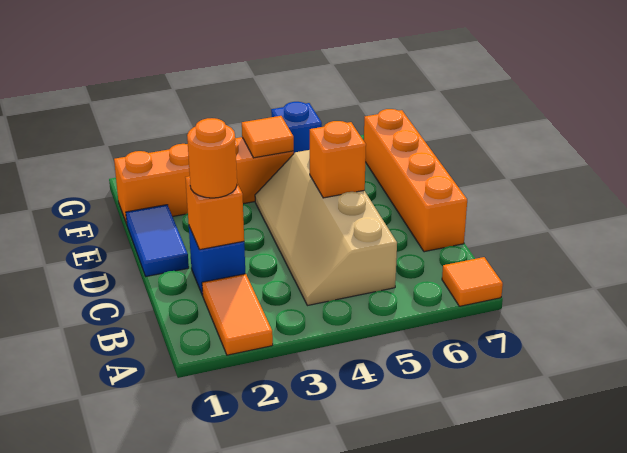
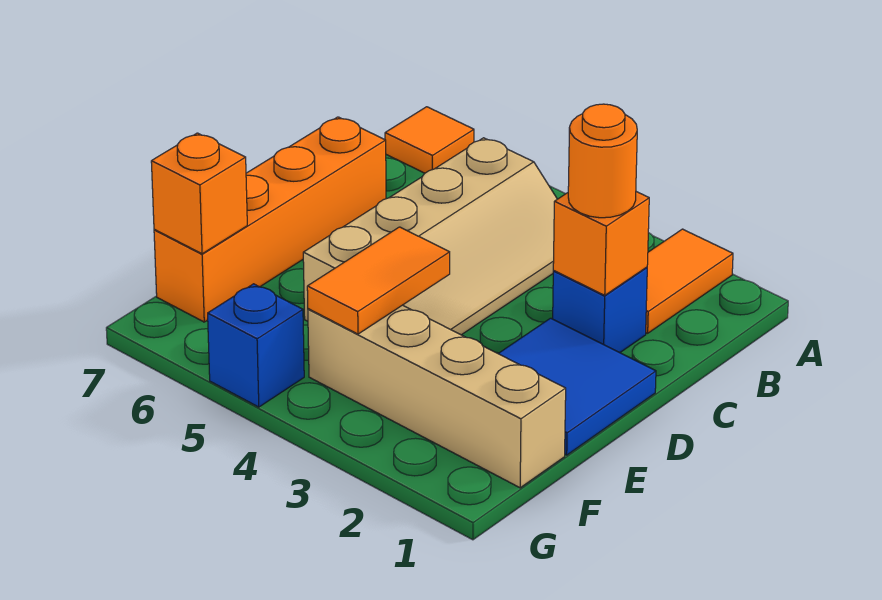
blue 1x2 tile [126,205,189,276] -> blue 2x2 tile [498,318,656,455]
orange 1x1 brick [310,121,366,198] -> orange 1x1 brick moved to [151,133,247,254]
orange 1x4 brick [114,137,294,224] -> tan 1x4 brick [308,305,566,488]
orange 1x1 tile [242,116,294,158] -> orange 1x2 tile [307,227,450,334]

